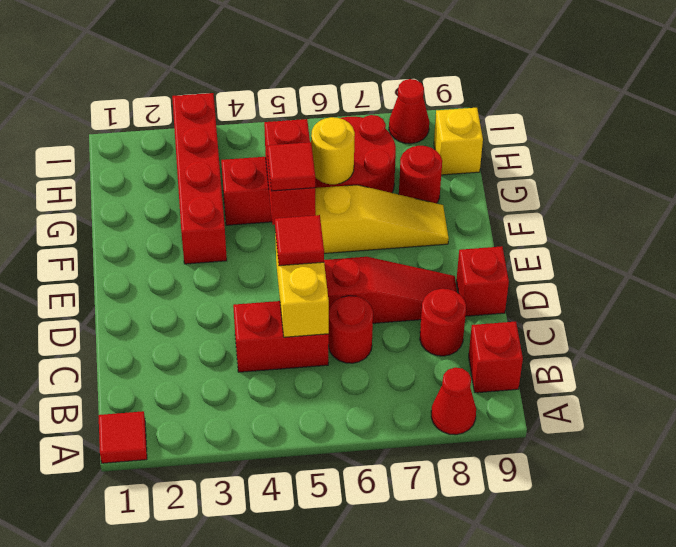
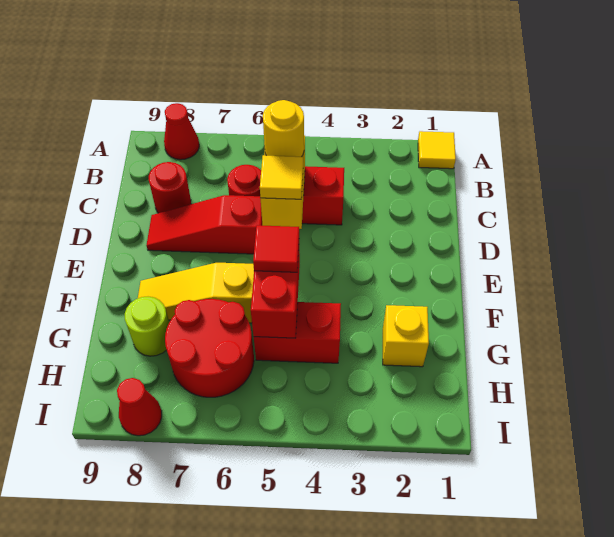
red 1x1 tile [99,411,147,463] -> yellow 1x1 tile [418,131,456,169]
red 1x1 brick [469,322,523,393] -> none
red 1x1 tile [275,215,324,266] -> yellow 1x1 tile [260,155,303,199]
red 1x1 brick [456,246,509,316] -> none
red 1x4 brick [172,93,227,264] -> none
yellow 1x1 round brick [311,117,355,184] -> yellow 1x1 round brick moved to [263,100,304,157]
red 1x1 round brick [399,146,442,203] -> lime 1x1 round brick [125,297,169,356]
yellow 1x1 brick [434,108,483,175] -> yellow 1x1 brick moved to [383,305,429,367]

